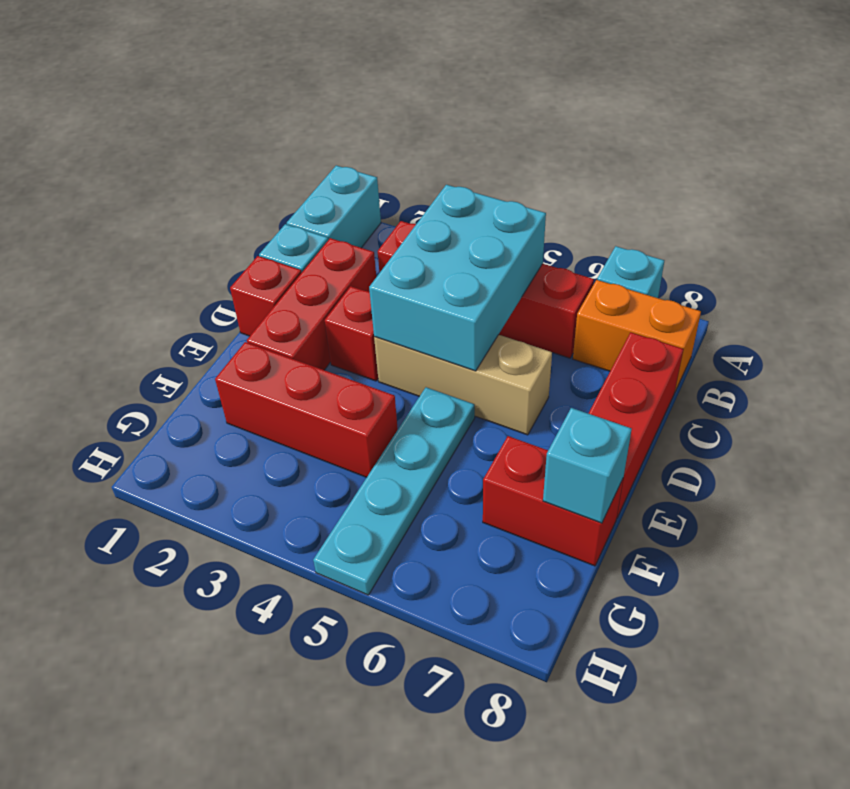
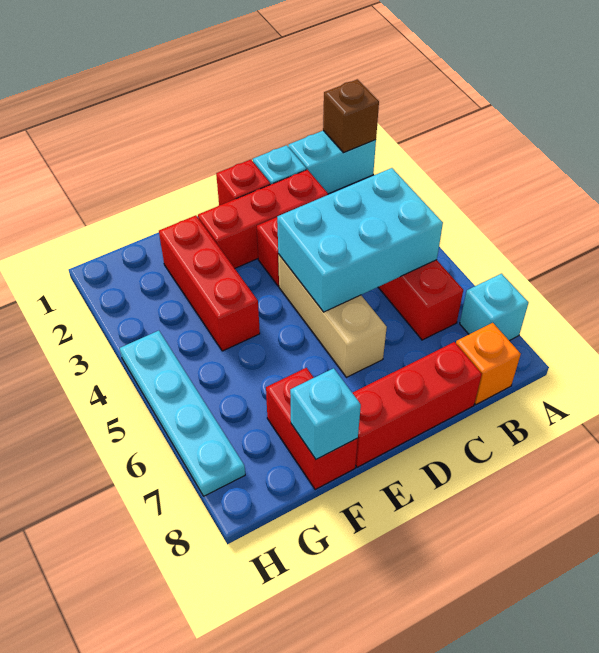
none -> brown 1x1 brick [323,79,379,153]
orange 1x2 brick [573,280,701,391] -> orange 1x1 brick [456,323,521,405]
cyan 1x4 plate [313,387,475,595] -> cyan 1x4 plate turned to [120,331,245,496]

